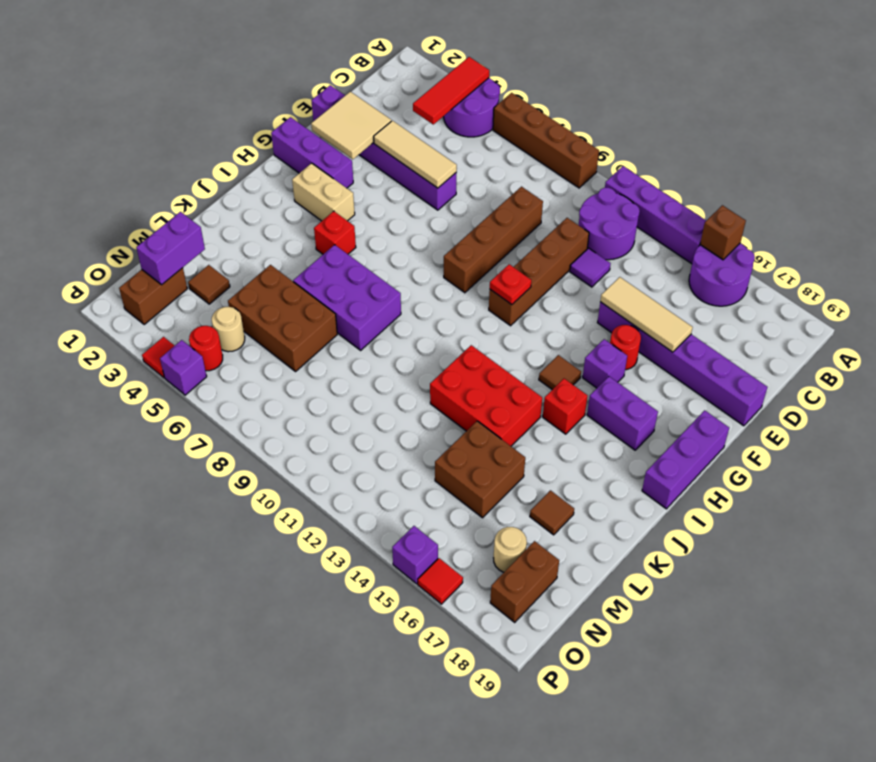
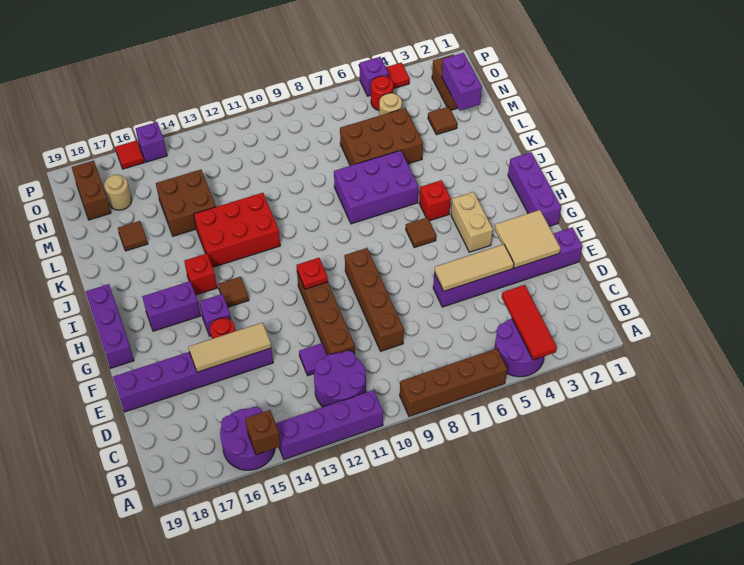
purple 1x3 brick [271,117,353,188] -> purple 1x3 brick turned to [508,152,561,226]
tan 1x2 brick [292,163,355,221] -> tan 1x2 brick turned to [451,192,493,252]
none -> brown 1x1 tile [406,218,436,248]

